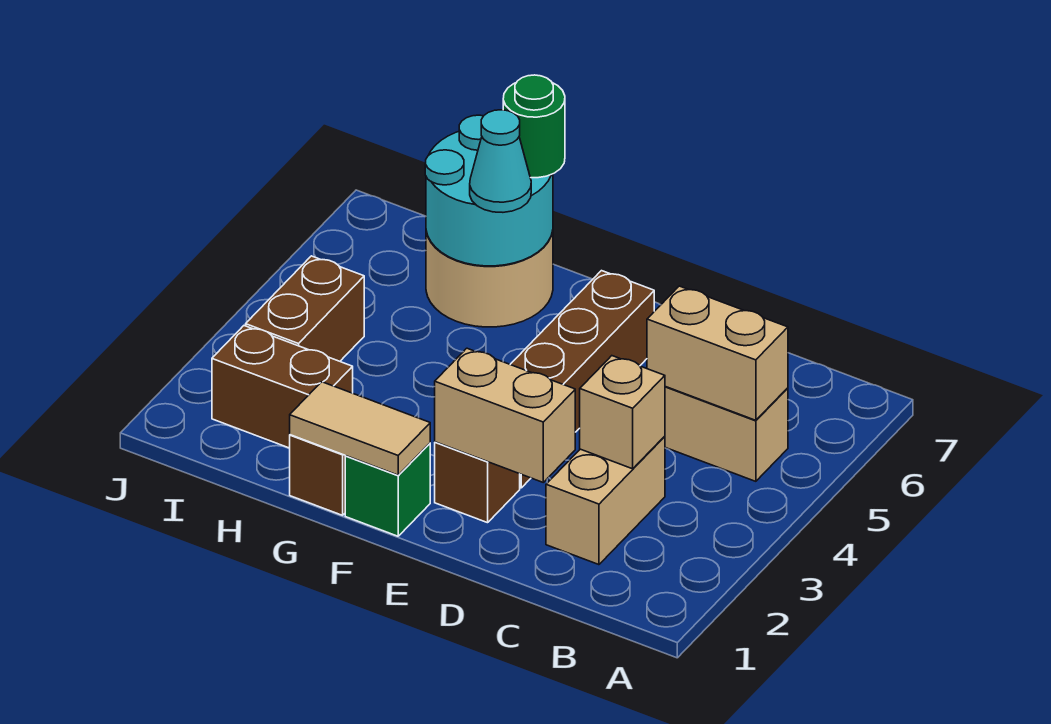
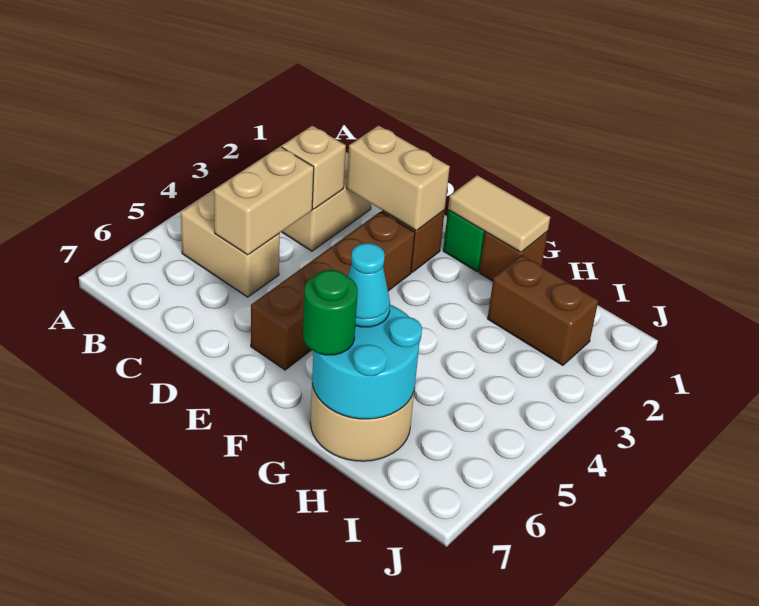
tan 1x2 brick [647,286,788,420] -> tan 1x2 brick turned to [214,147,314,255]
brown 1x2 brick [246,256,364,361] -> none

